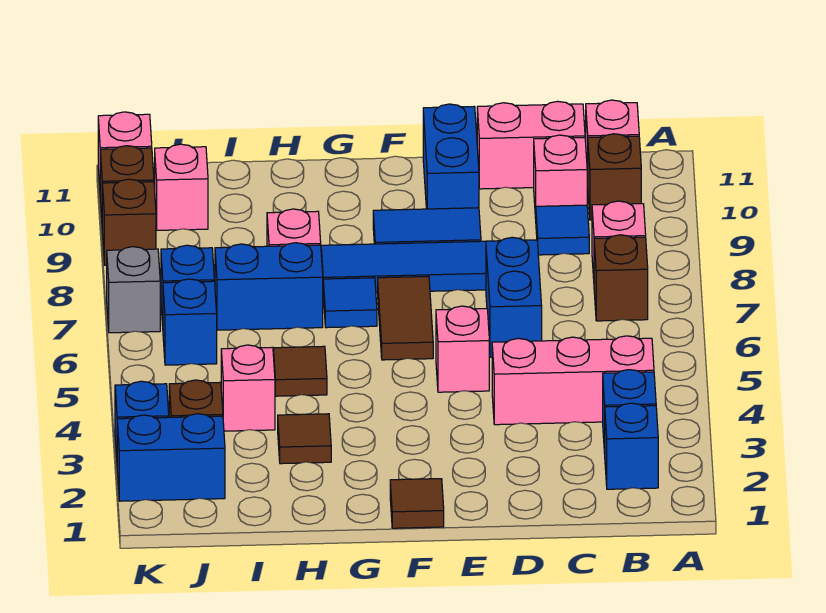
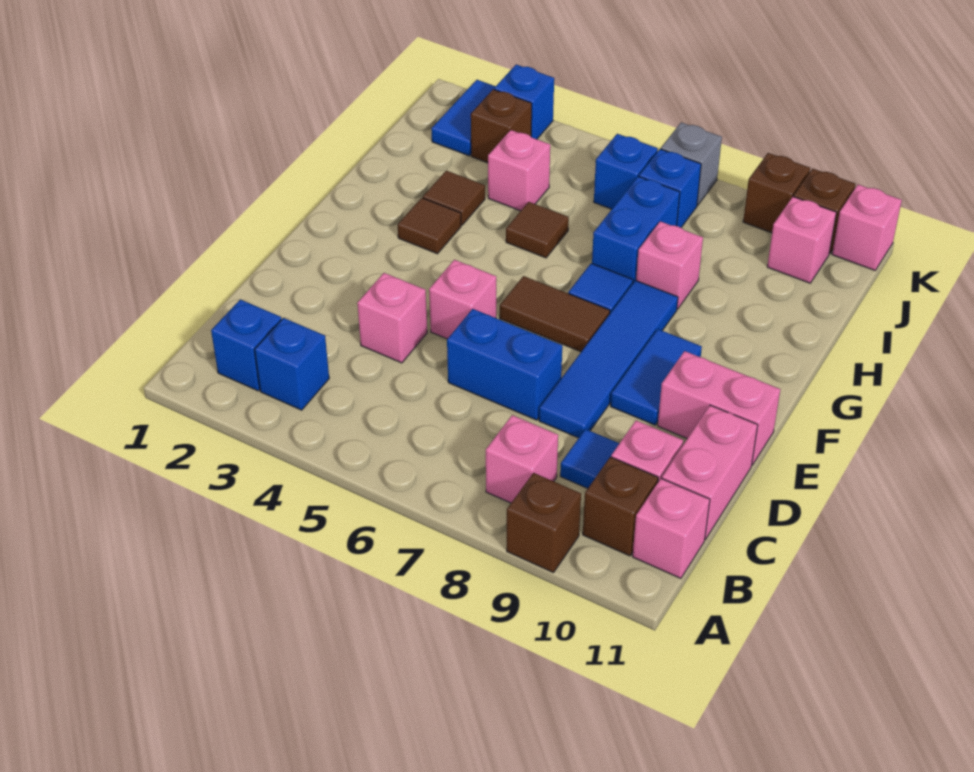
pink 1x3 brick [492,336,654,425] -> pink 1x1 brick [357,273,427,363]
brown 1x1 brick [594,235,648,321] -> brown 1x1 brick moved to [507,473,581,573]
blue 1x2 brick [423,104,479,209] -> pink 1x2 brick [658,351,780,465]
brown 1x1 tile [390,479,444,528] -> brown 1x1 tile moved to [398,198,461,254]
blue 1x2 brick [117,414,225,501] -> blue 1x2 tile [431,80,496,156]

